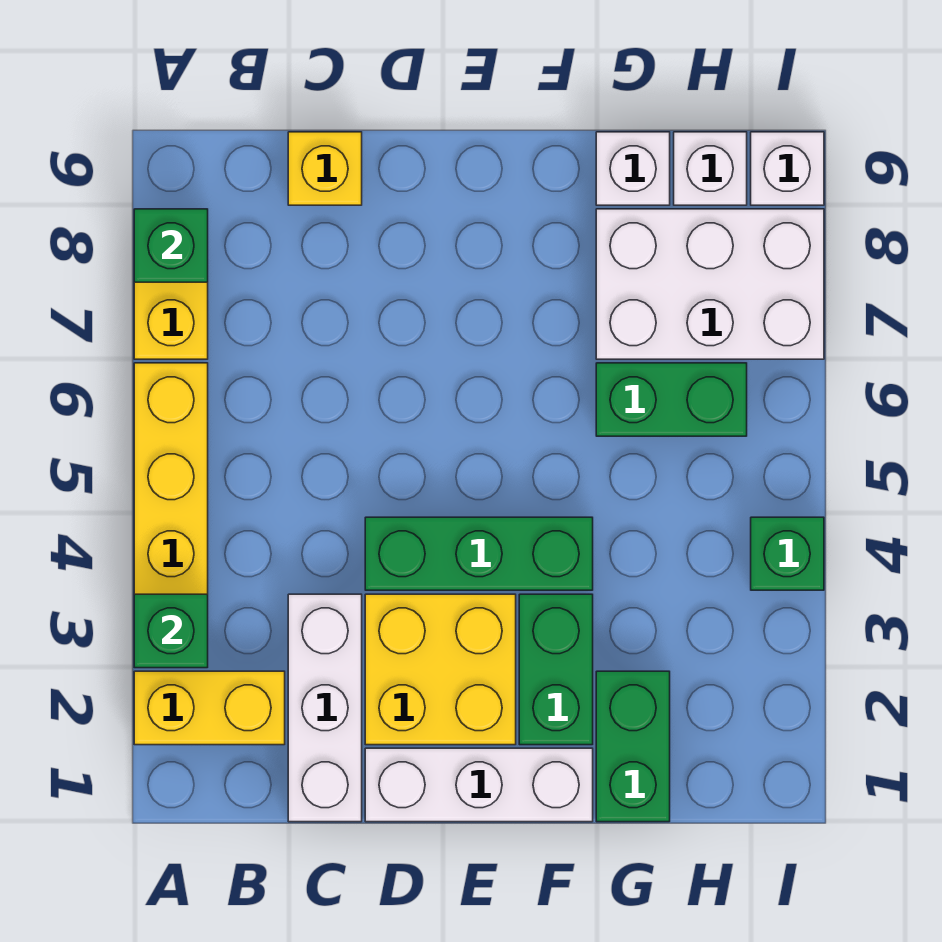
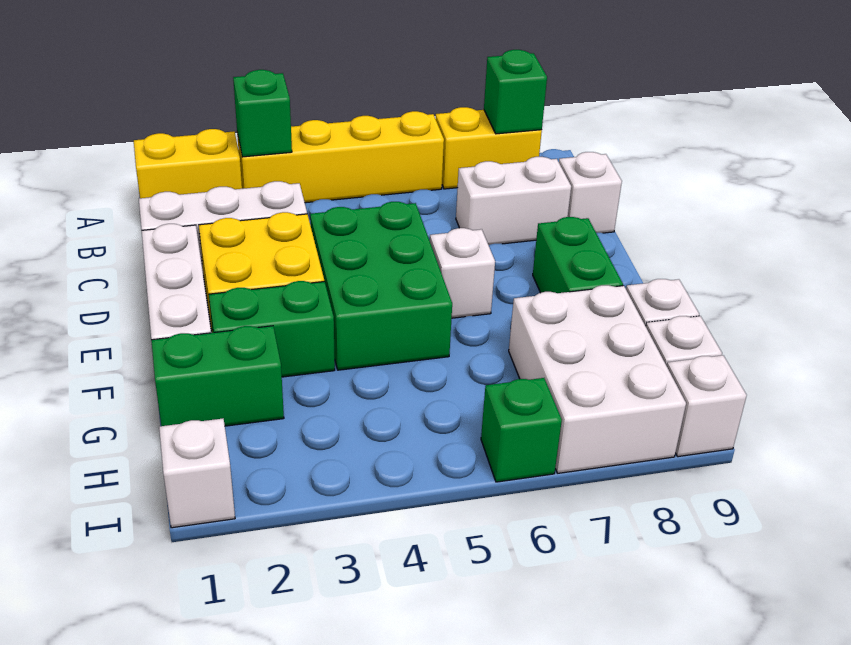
yellow 1x2 brick [134,671,285,745] -> yellow 1x2 brick turned to [134,129,242,198]
none -> white 1x2 brick [456,157,571,245]
yellow 1x1 brick [288,132,362,205] -> white 1x1 brick [559,152,622,233]
green 1x3 brick [365,517,593,590] -> green 2x3 brick [310,202,452,370]
none -> white 1x1 brick [430,228,495,318]
green 1x2 brick [596,363,747,436] -> green 1x2 brick moved to [533,217,623,293]
none -> white 1x1 brick [159,419,235,528]
green 1x1 brick [751,517,824,590] -> green 1x1 brick moved to [481,378,562,482]

